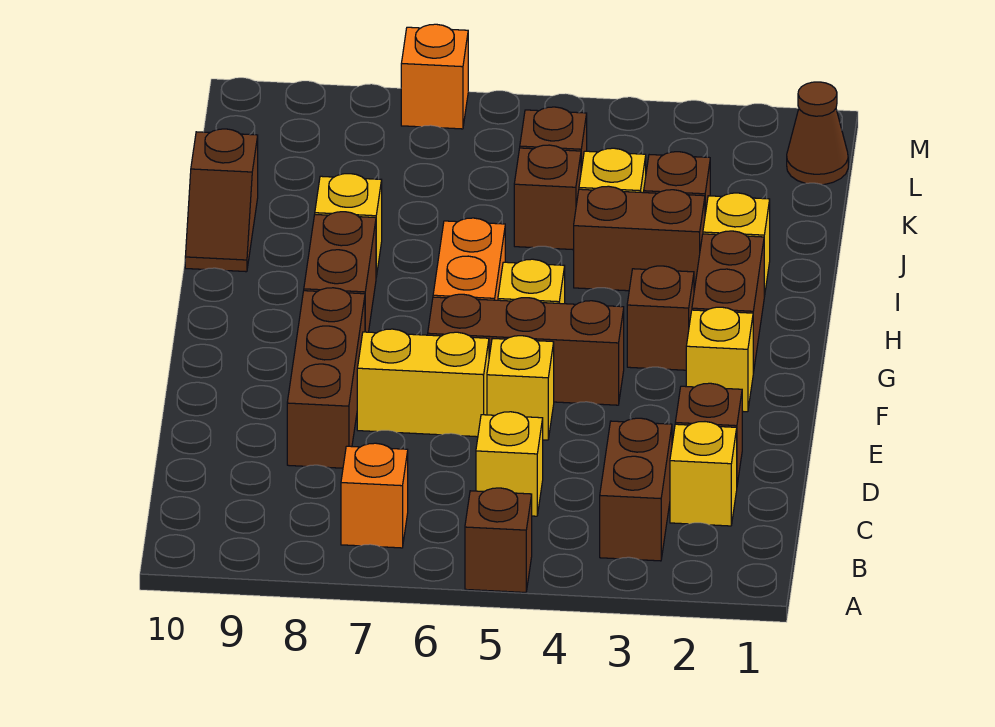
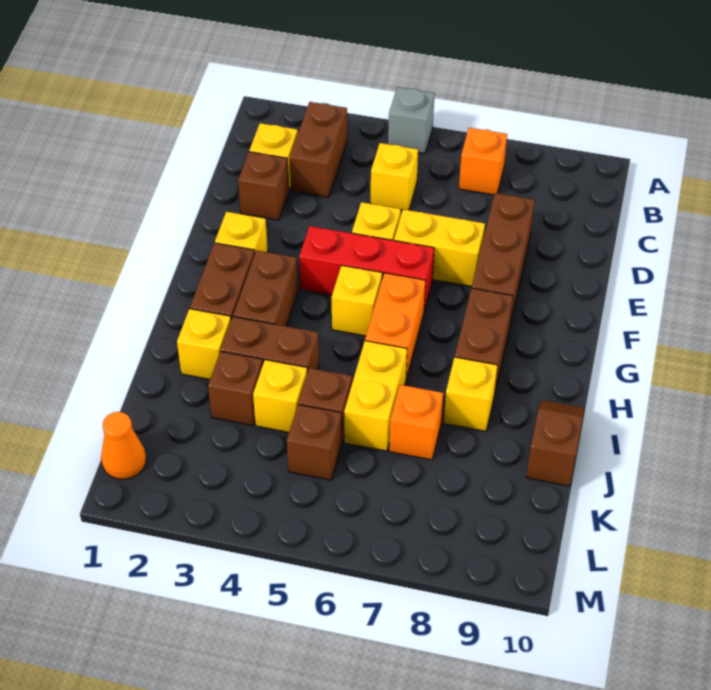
brown 1x1 brick [465,488,532,592] -> grey 1x1 brick [388,87,435,154]
brown 1x3 brick [428,294,624,405] -> red 1x3 brick [299,226,434,311]
brown 1x1 brick [627,266,694,370] -> brown 1x2 brick [233,250,298,326]
none -> yellow 1x2 brick [344,341,407,451]
brown 1x1 cone [787,82,848,185] -> orange 1x1 cone [101,412,146,479]
orange 1x1 brick [401,24,468,129] -> orange 1x1 brick moved to [389,385,443,460]

